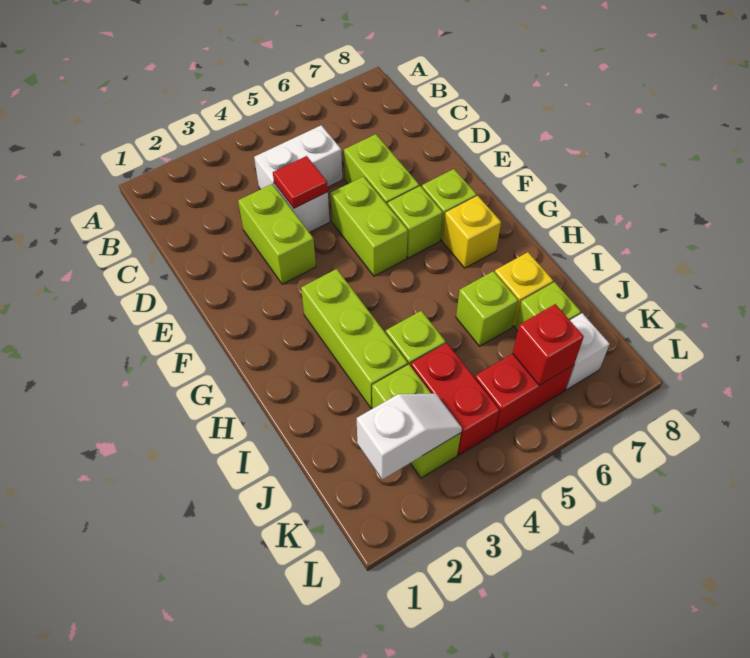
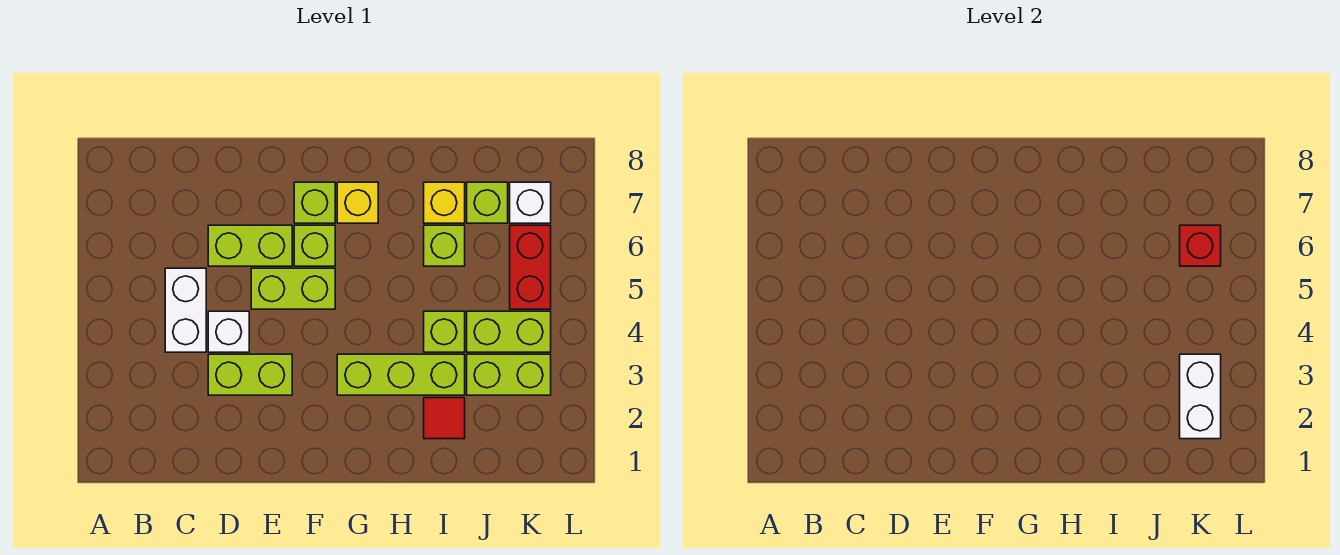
red 1x1 tile [273,156,328,208] -> red 1x1 tile moved to [424,398,465,439]
red 1x2 brick [411,343,500,455] -> lime 1x2 brick [467,311,551,352]
white 1x2 slope [357,394,462,479] -> white 1x2 brick [1180,354,1221,439]

